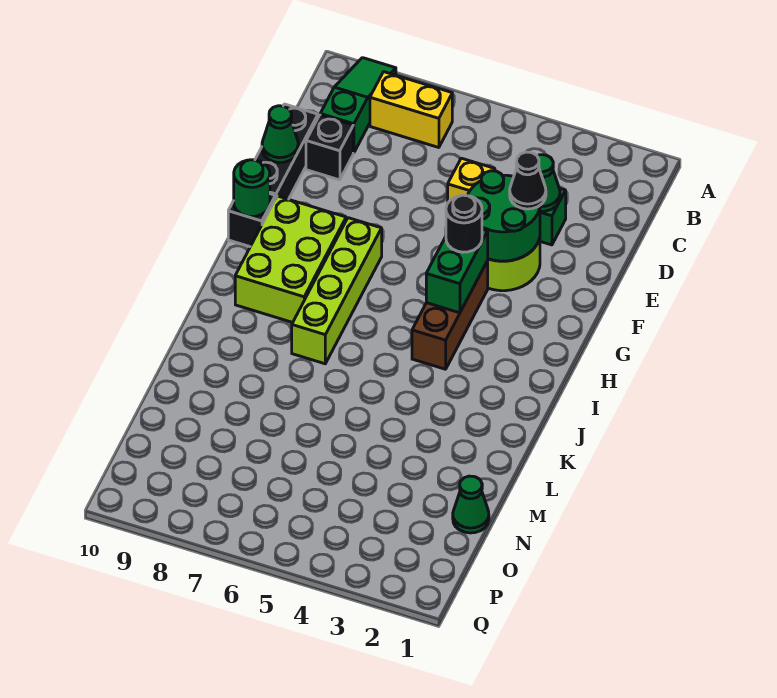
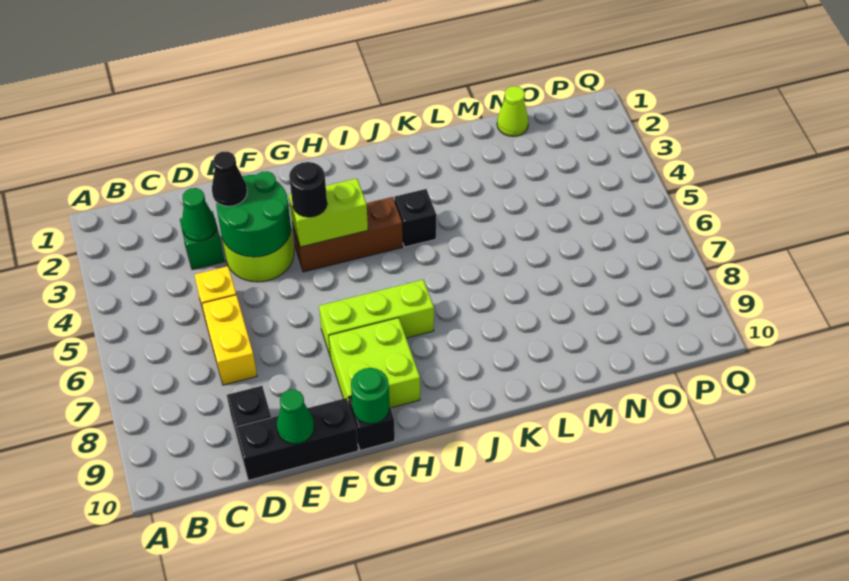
green 1x3 slope [320,58,396,153] -> none
yellow 1x2 brick [370,72,452,148] -> yellow 1x2 brick moved to [202,295,257,385]
green 1x2 brick [426,229,488,313] -> lime 1x2 brick [289,178,368,247]
lime 1x4 brick [292,218,382,364] -> lime 1x3 brick [319,280,434,357]
lime 2x3 brick [235,196,346,322] -> lime 2x2 brick [329,318,420,408]
none -> black 1x1 brick [394,189,436,247]
green 1x1 cone [453,476,489,533] -> lime 1x1 cone [497,86,529,136]

